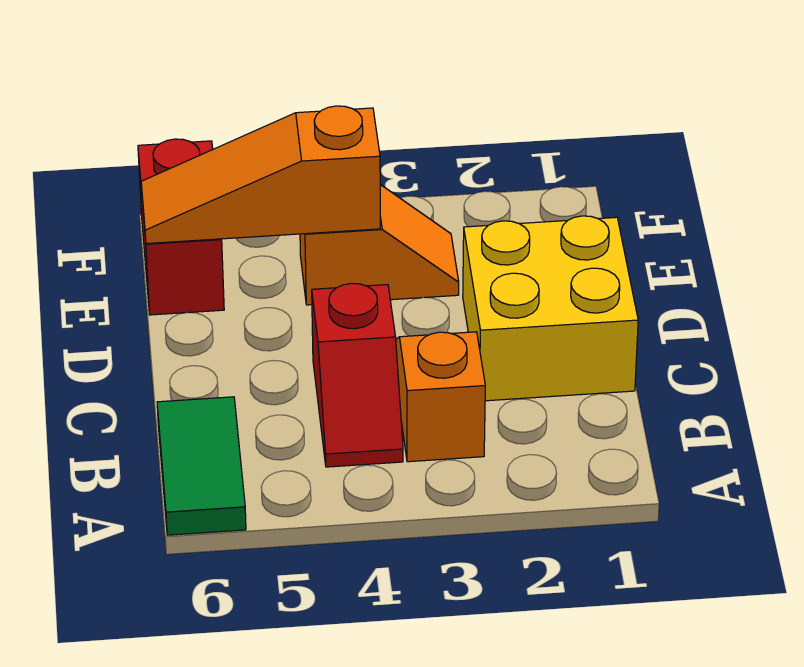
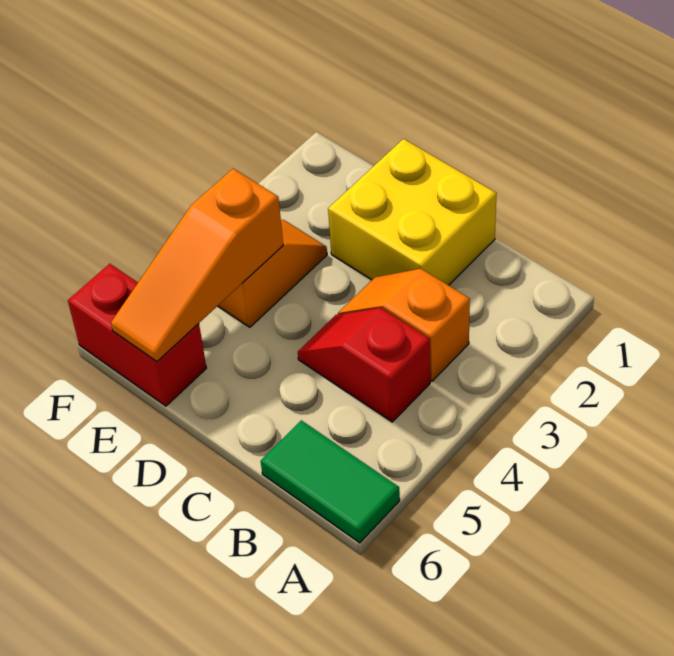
red 1x2 slope [312,283,403,467] -> red 1x2 slope turned to [298,308,430,422]

